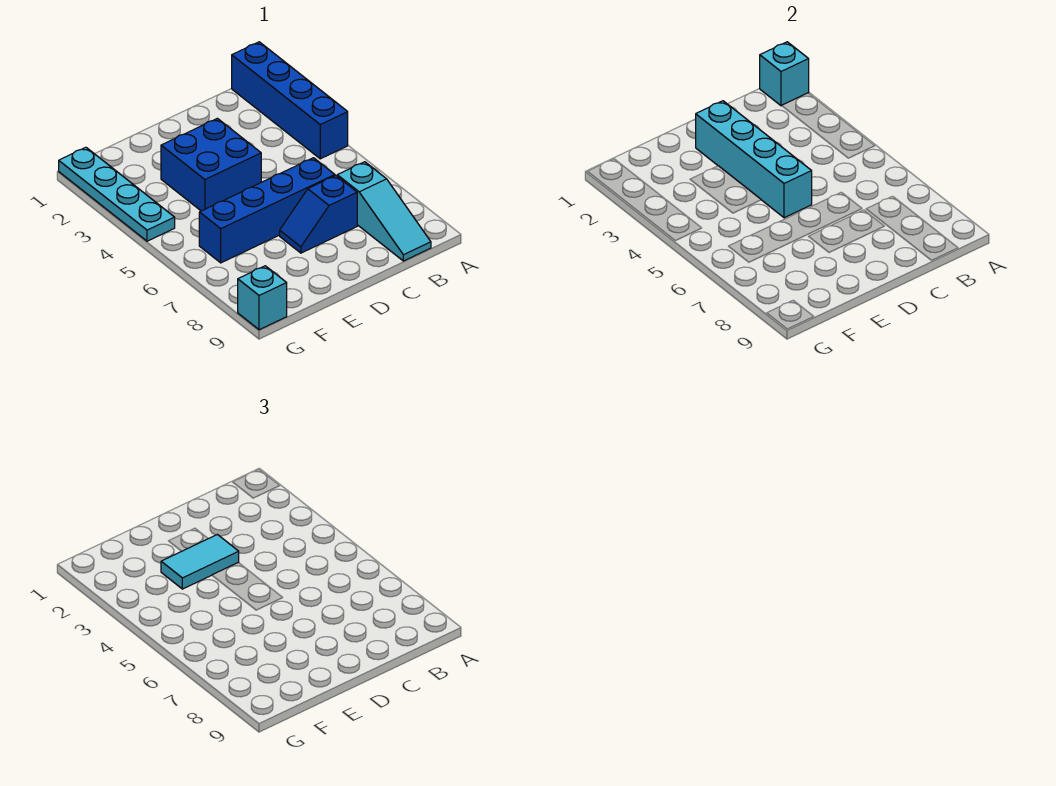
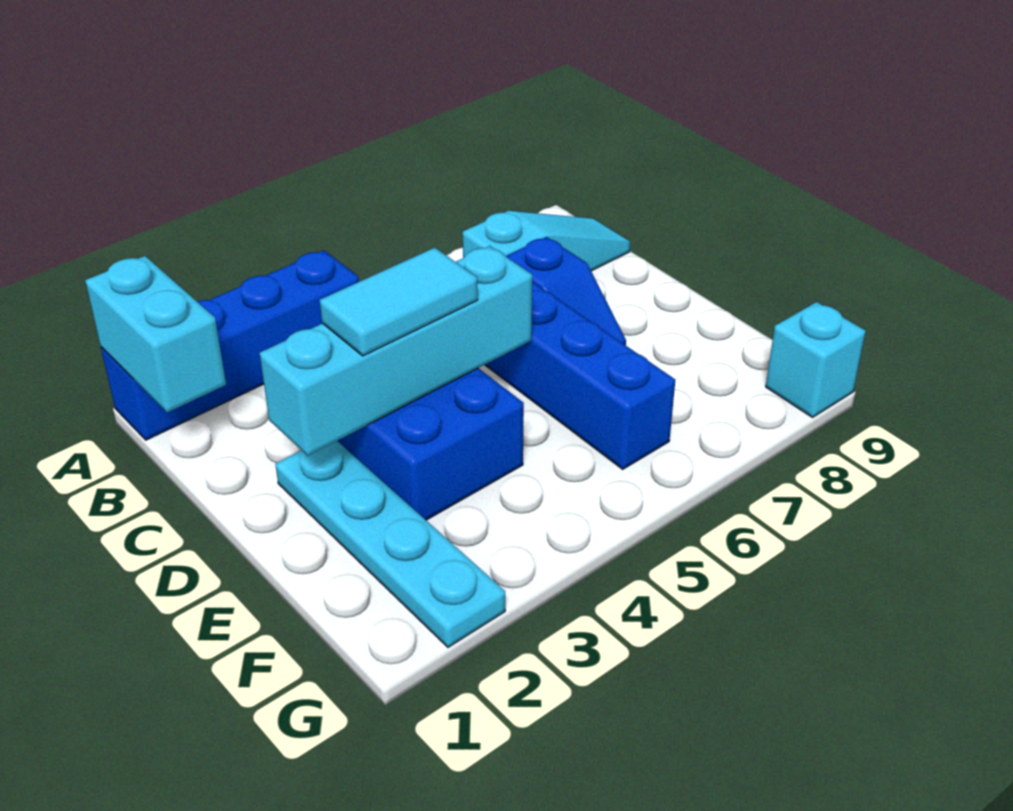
cyan 1x1 brick [760,42,809,106] -> cyan 1x2 brick [85,256,226,412]
cyan 1x2 tile [161,535,239,589] -> cyan 1x2 tile turned to [320,248,478,356]
cyan 1x4 plate [59,147,175,241] -> cyan 1x4 plate turned to [275,441,505,647]

